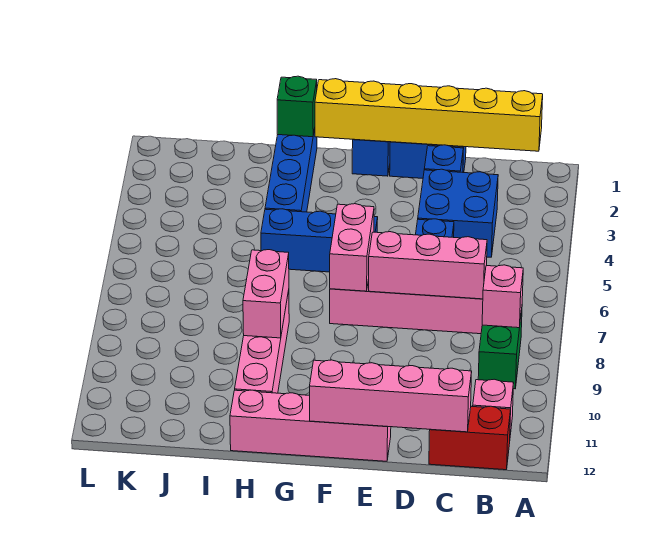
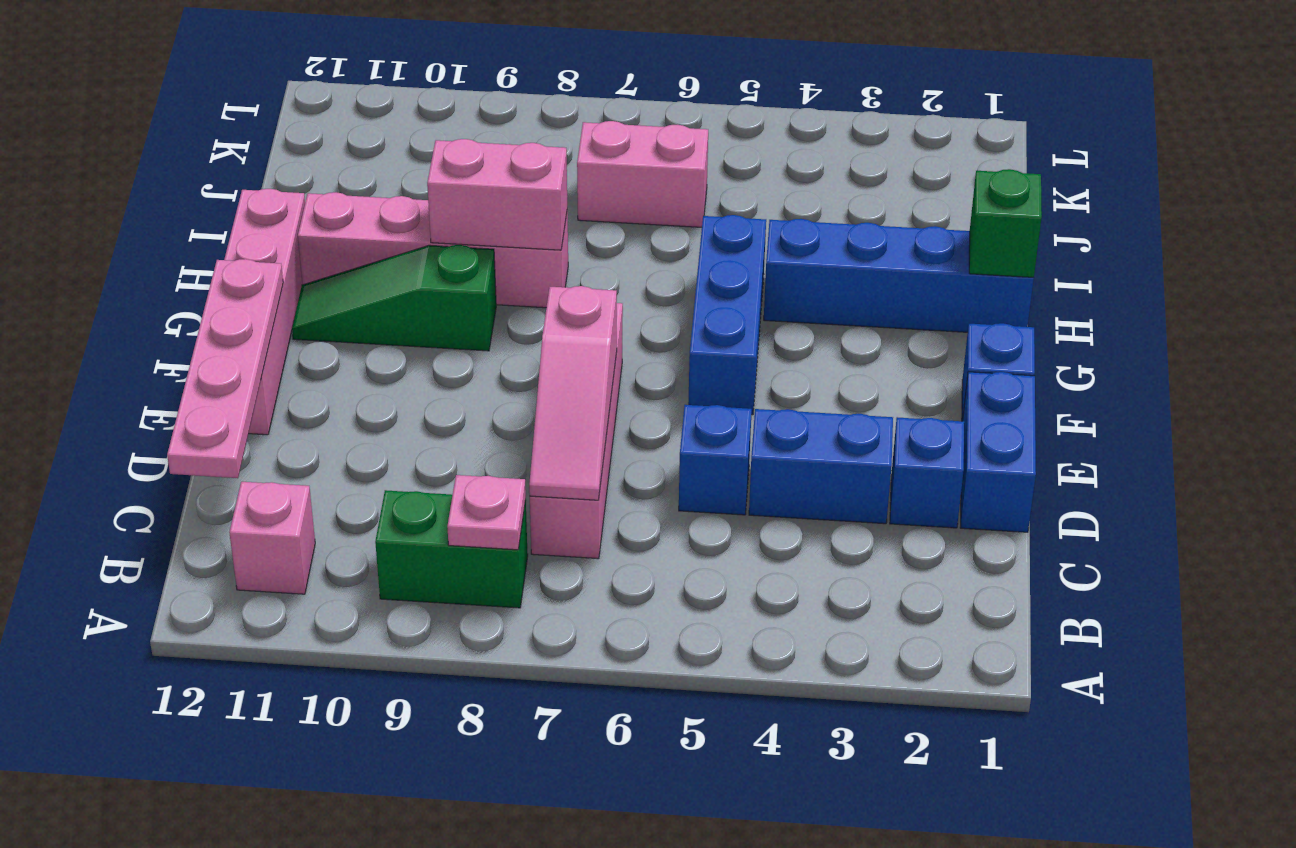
yellow 1x6 brick [315,79,543,151] -> none
pink 1x1 brick [482,265,523,328] -> pink 1x1 plate [447,475,526,550]
red 1x2 brick [429,406,511,470] -> none
blue 2x2 brick [418,169,498,257] -> blue 1x2 brick [749,409,893,524]
pink 1x3 brick [369,232,487,299] -> pink 1x3 slope [529,286,617,500]
pink 1x4 brick [310,360,472,432] -> pink 1x4 plate [167,259,283,478]
pink 1x2 brick [330,204,374,291] -> pink 1x2 brick moved to [577,121,708,227]
none -> green 1x3 slope [292,245,496,351]

